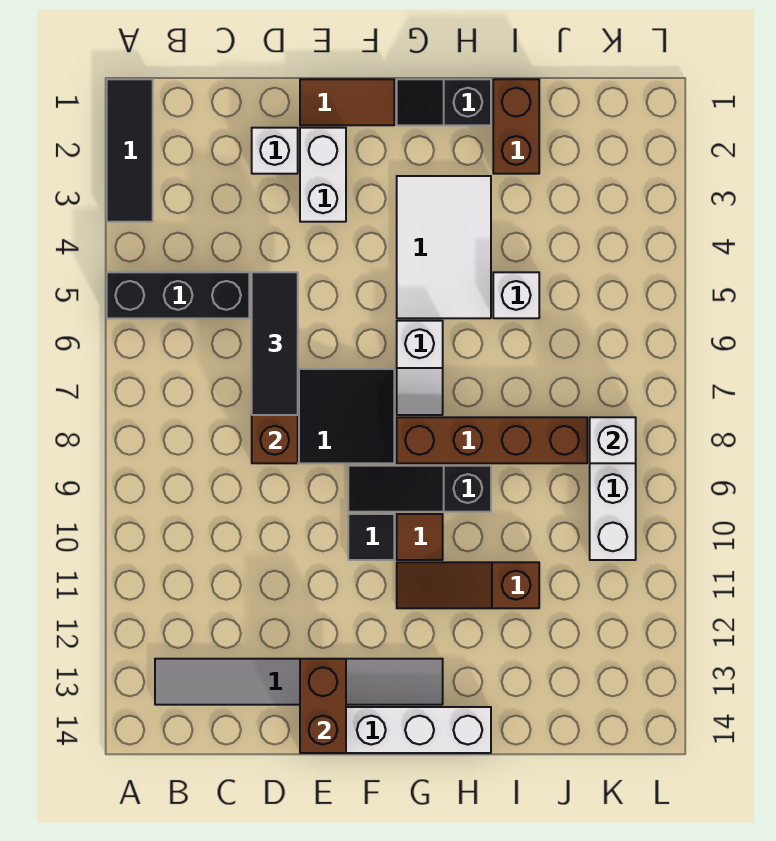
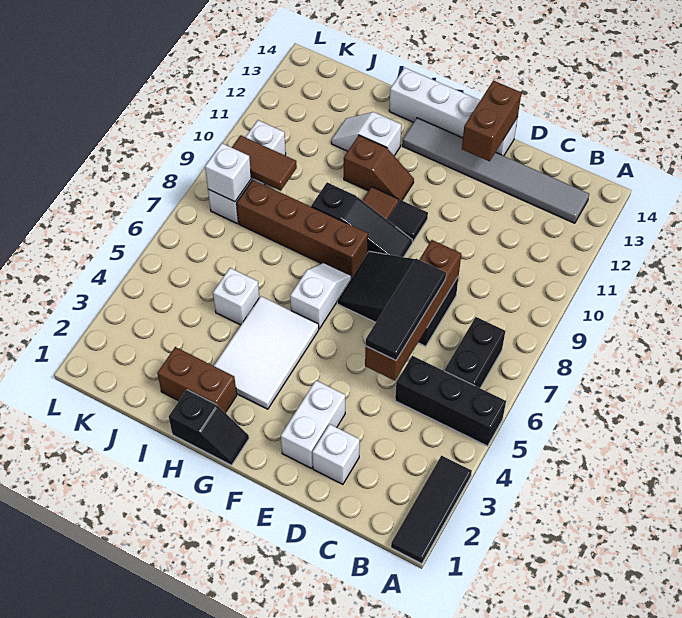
none -> black 1x2 brick [444,317,505,388]
brown 1x2 tile [300,79,394,125] -> brown 1x2 tile moved to [232,135,297,191]
brown 1x3 slope [397,562,539,608] -> brown 1x2 slope [344,135,414,201]
none -> white 1x2 slope [331,112,401,156]
brown 1x2 brick [493,79,539,174] -> brown 1x2 brick turned to [157,347,237,413]

